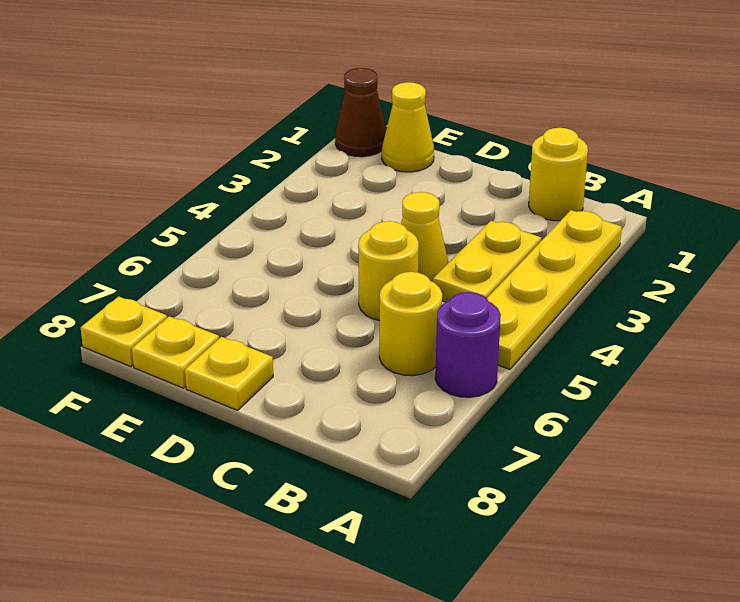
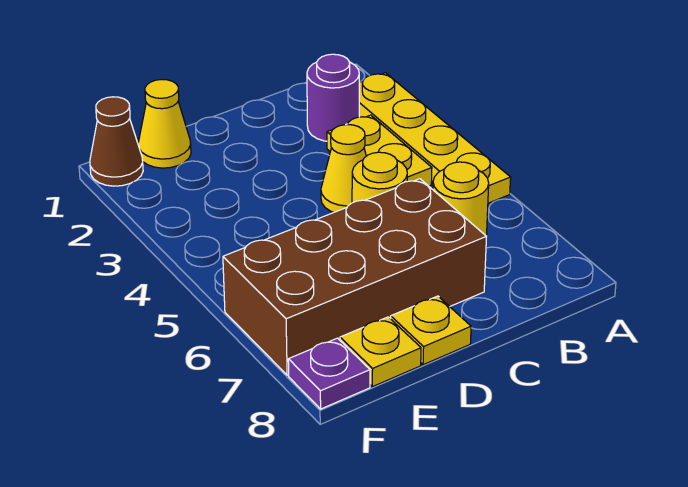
purple 1x1 round brick [435,292,501,397] -> purple 1x1 round brick moved to [307,54,359,141]
yellow 1x1 round brick [529,128,588,221] -> none
none -> brown 2x4 brick [223,179,487,375]
yellow 1x1 plate [81,296,167,367] -> purple 1x1 plate [288,338,370,409]

